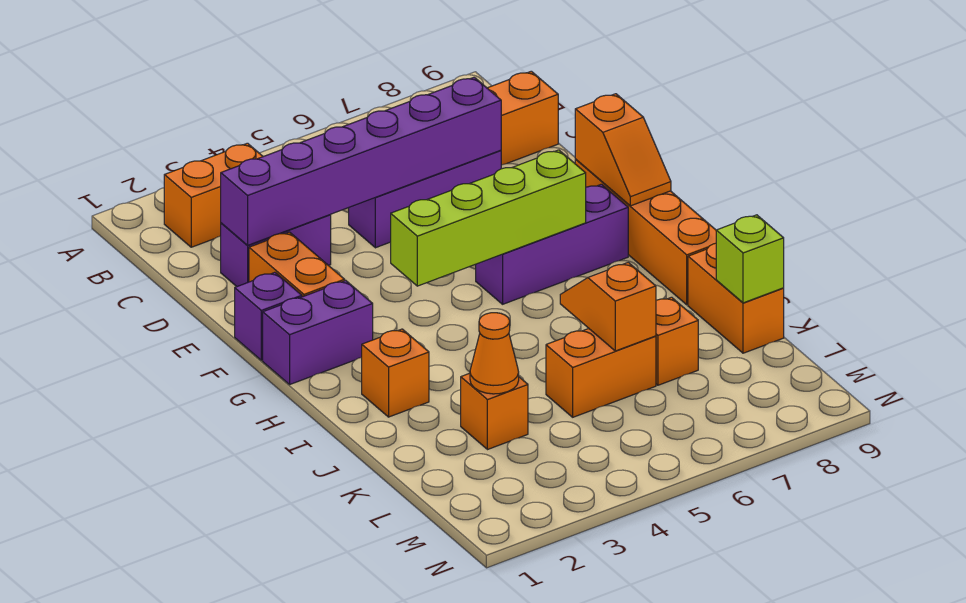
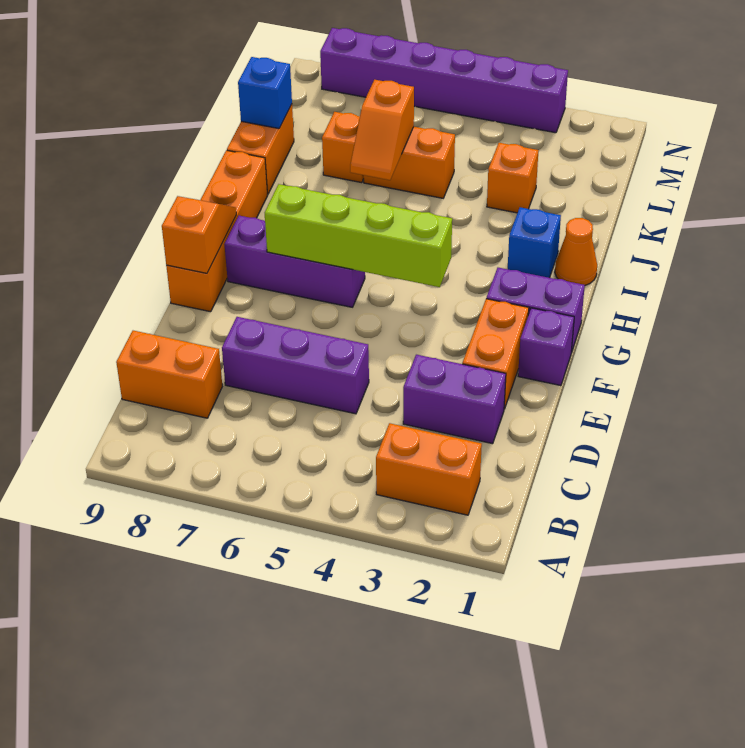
purple 1x6 brick [221,77,501,246] -> purple 1x6 brick moved to [320,28,568,133]
orange 1x1 brick [362,329,429,417] -> blue 1x1 brick [508,207,561,278]
orange 1x1 cone [470,313,519,394] -> orange 1x1 cone moved to [555,218,597,285]
lime 1x1 brick [716,215,784,303] -> blue 1x1 brick [238,57,292,129]

